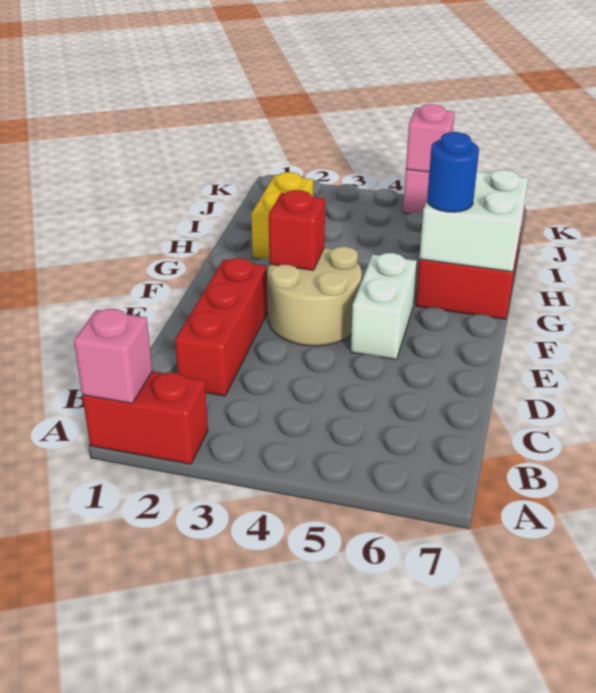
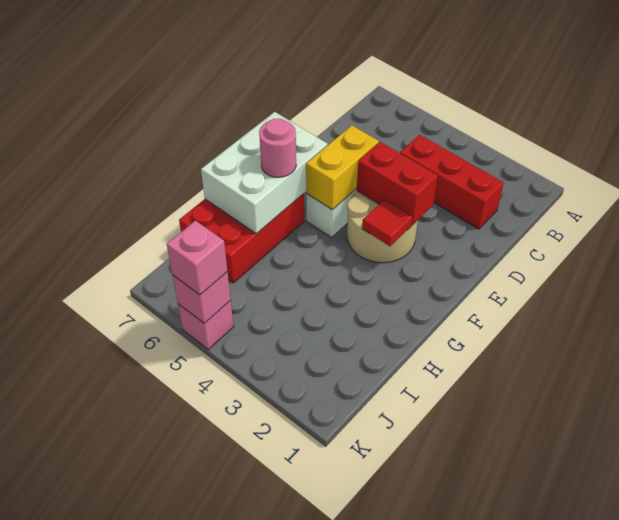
red 1x2 brick [82,372,208,464] -> red 1x2 brick moved to [356,142,438,225]
pink 1x1 brick [74,309,152,403] -> pink 1x1 brick moved to [167,221,227,295]
red 1x3 brick [175,258,268,396] -> red 1x3 brick turned to [400,135,504,229]
red 1x1 brick [269,190,325,270] -> red 1x1 tile [362,200,413,246]
white 2x2 brick [420,170,528,272] -> white 2x3 brick [201,112,327,234]
blue 1x1 round brick [427,132,479,212] -> pink 1x1 round brick [259,119,296,177]
yellow 1x2 brick [251,172,313,259] -> yellow 1x2 brick moved to [306,125,379,210]

